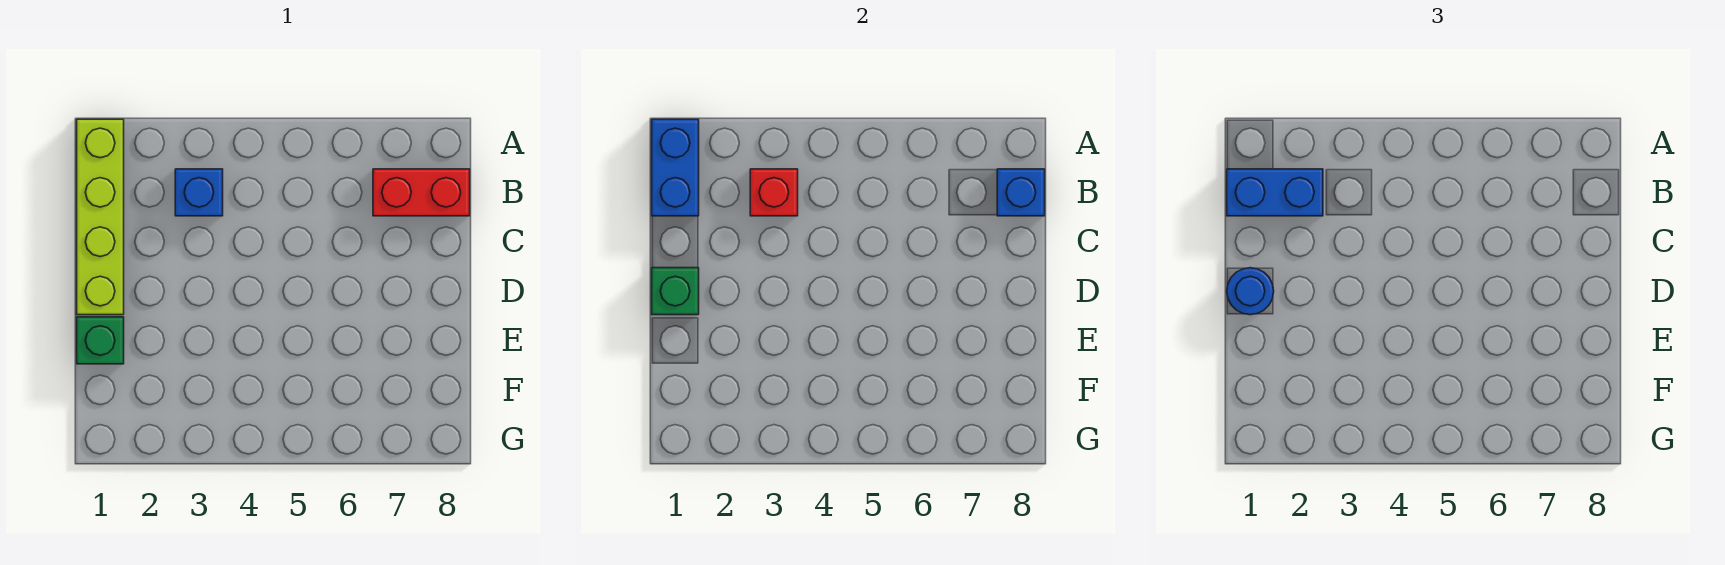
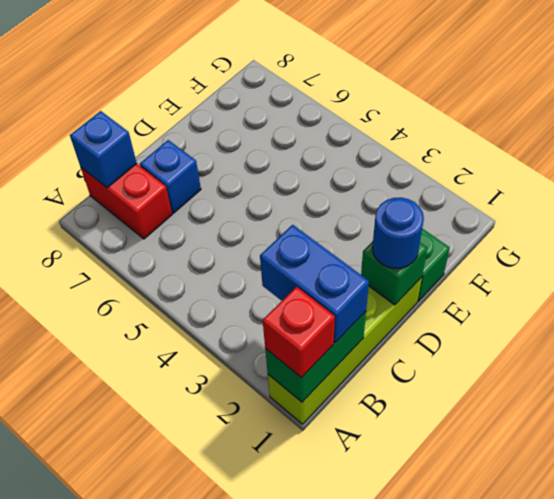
blue 1x2 brick [652,119,699,216] -> green 1x2 brick [265,311,366,402]
blue 1x1 brick [175,169,223,216] -> blue 1x1 brick moved to [140,140,201,213]
red 1x1 brick [750,169,798,216] -> red 1x1 brick moved to [263,287,335,378]

